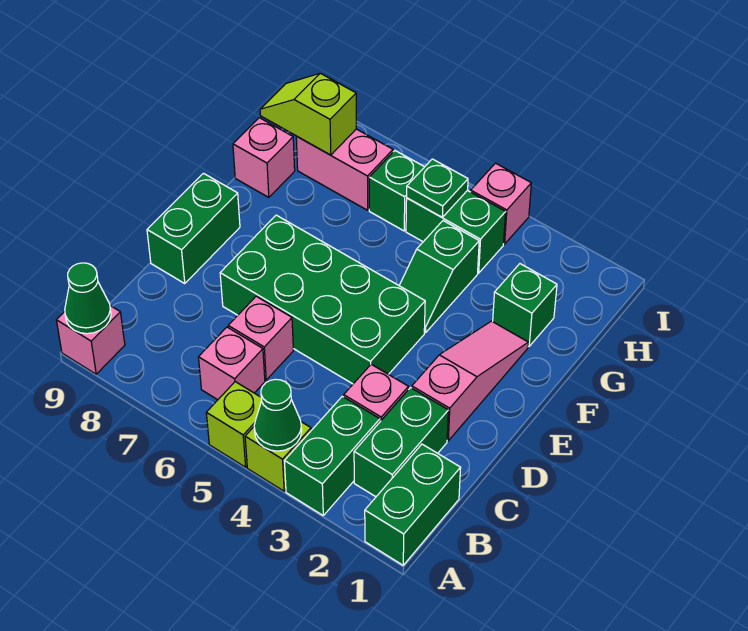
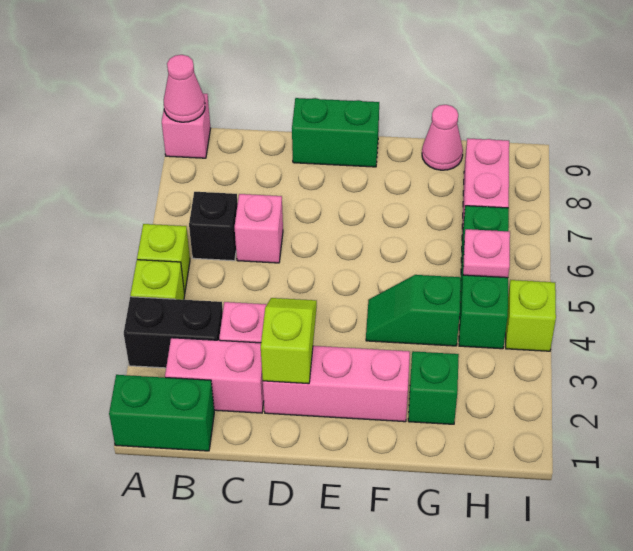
green 1x2 brick [285,396,380,515] -> black 1x2 brick [124,297,223,368]
green 1x1 cone [254,379,302,451] -> none
green 1x1 cone [65,263,111,334] -> pink 1x1 cone [164,55,205,122]
green 1x2 brick [354,388,448,497] -> pink 1x2 brick [165,338,264,413]
pink 1x1 brick [198,327,265,400] -> black 1x1 brick [189,192,238,261]
pink 1x3 slope [412,321,528,441] -> pink 1x3 brick [263,346,410,422]
green 2x4 brick [220,215,425,384] -> none
pink 1x1 brick [233,118,295,197] -> pink 1x1 cone [422,105,463,170]
green 1x1 plate [407,159,468,217] -> pink 1x1 plate [463,229,510,278]
lime 1x2 slope [260,73,356,155] -> lime 1x2 slope moved to [261,298,317,384]
pink 1x1 brick [471,163,531,244] -> lime 1x1 brick [506,280,556,351]

